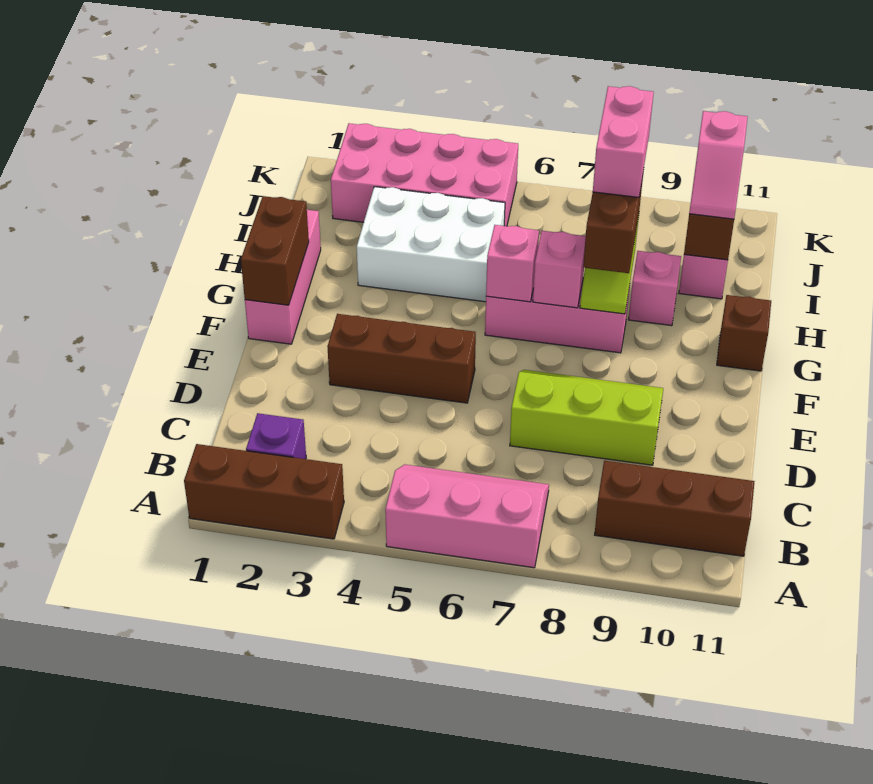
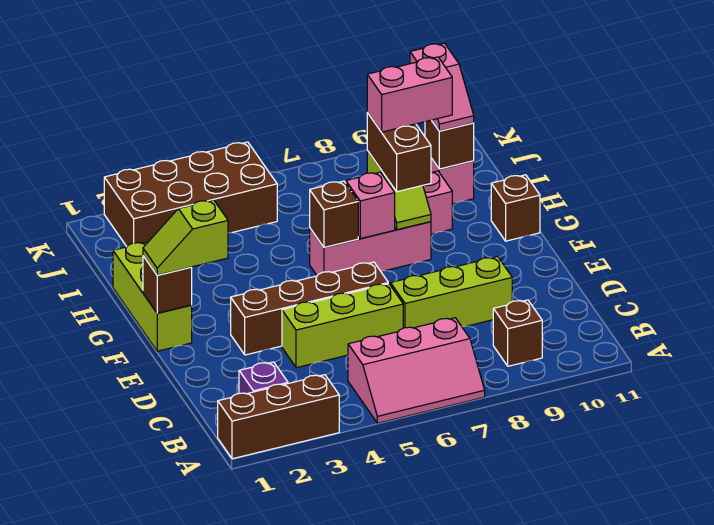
pink 2x3 slope [385,464,549,568] -> pink 2x3 slope turned to [348,318,485,423]
brown 1x3 brick [595,461,755,556] -> brown 1x1 brick [493,300,542,366]
none -> lime 1x3 brick [282,284,403,368]
brown 1x3 brick [327,314,476,403] -> brown 1x4 brick [231,262,388,355]
pink 1x3 brick [245,210,321,344] -> lime 1x3 brick [113,242,192,351]
brown 1x2 brick [241,196,309,305] -> brown 1x1 brick [143,256,192,313]
none -> lime 1x2 slope [143,200,228,275]
pink 1x1 brick [486,225,539,302] -> brown 1x1 brick [310,181,358,247]
white 2x3 brick [357,187,505,302] -> none
pink 1x2 brick [593,86,654,198] -> pink 1x2 brick turned to [367,57,452,132]
pink 2x4 brick [331,123,518,226] -> brown 2x4 brick [104,142,277,246]

